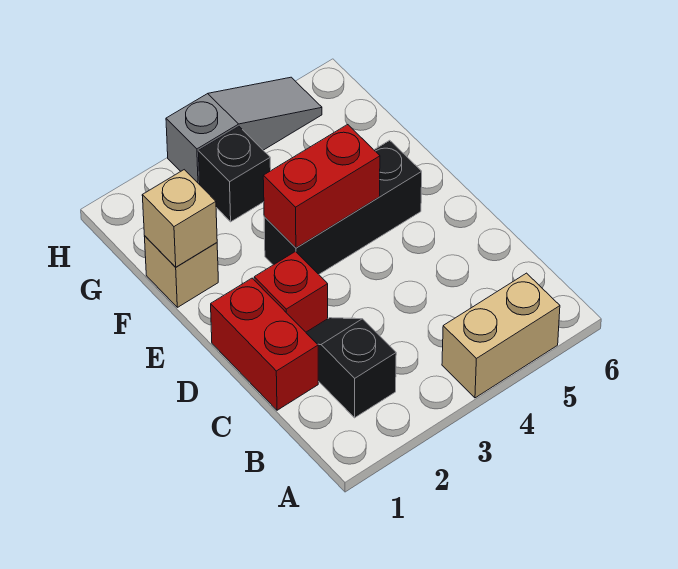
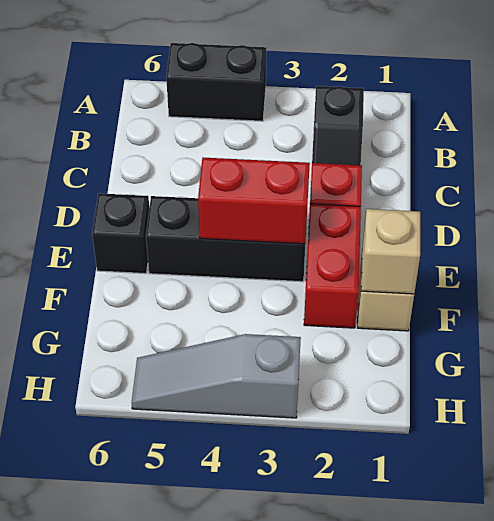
tan 1x2 brick [442,273,560,398] -> black 1x2 brick [166,43,266,121]
red 1x2 brick [211,278,318,410] -> red 1x2 brick moved to [304,204,361,328]
black 1x1 brick [198,127,271,222] -> black 1x1 brick moved to [92,193,149,274]

